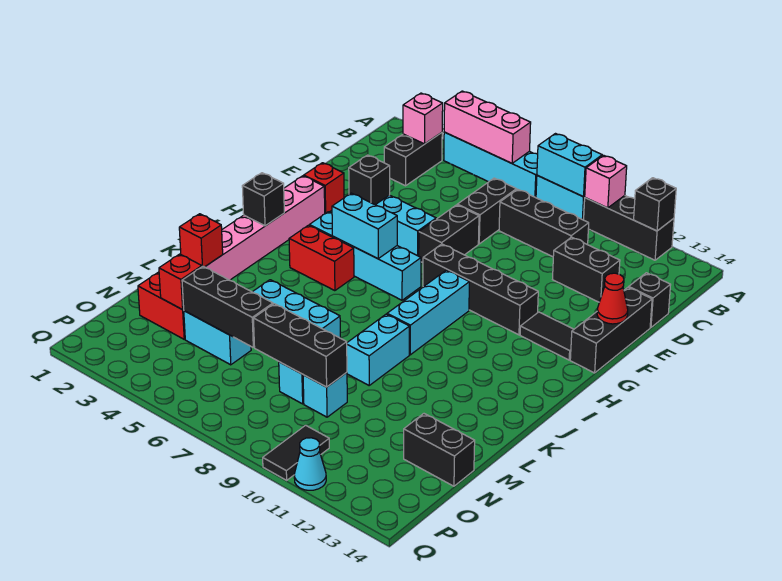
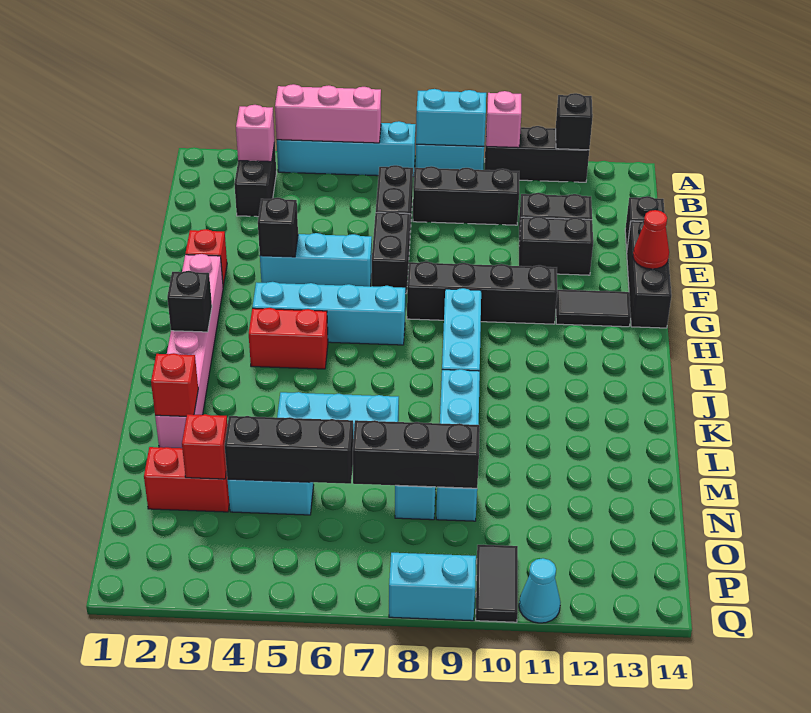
cyan 1x2 brick [332,193,397,259] -> cyan 1x2 brick moved to [389,553,476,621]
black 1x2 brick [404,414,475,486] -> black 1x2 brick moved to [519,216,593,275]

